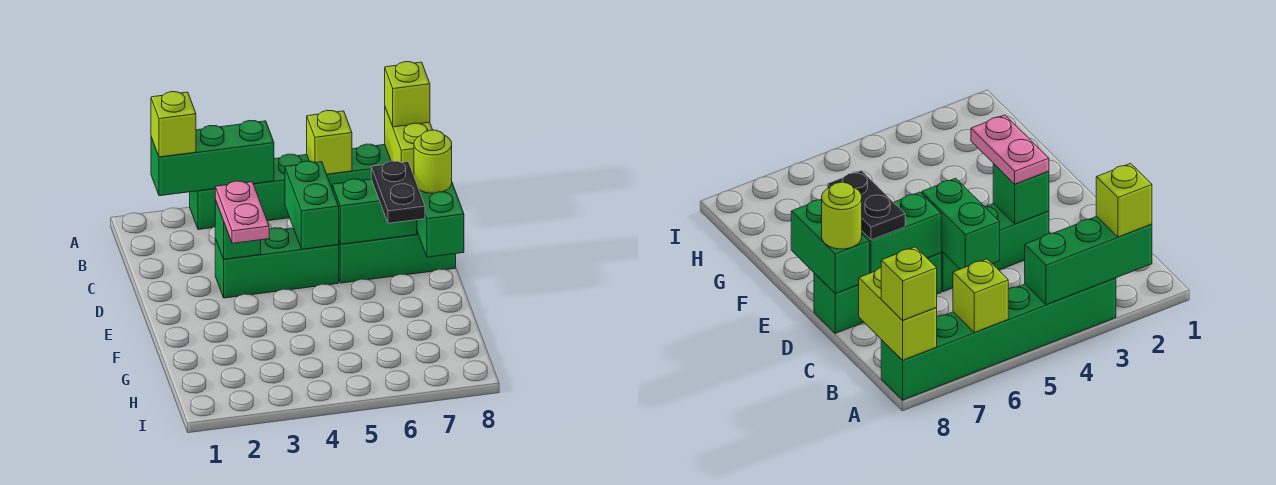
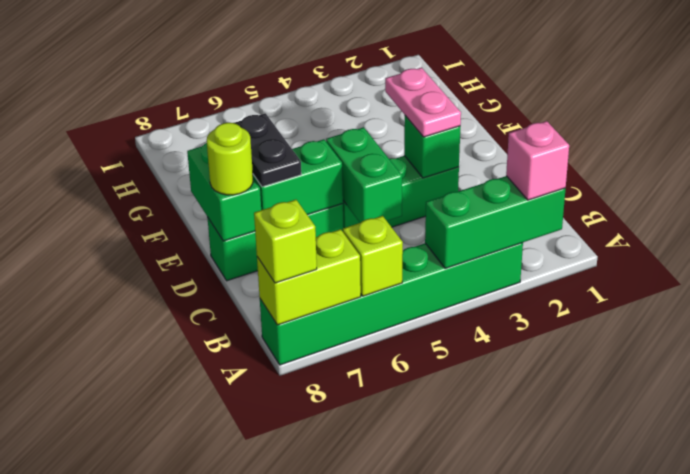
lime 1x1 brick [151,92,196,157] -> pink 1x1 brick [506,121,569,200]
lime 1x2 brick [385,108,432,174] -> lime 1x2 brick turned to [257,229,361,325]

